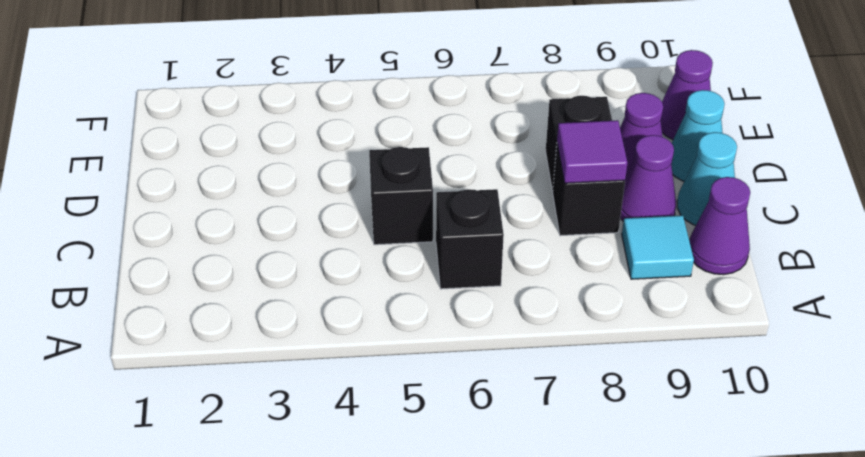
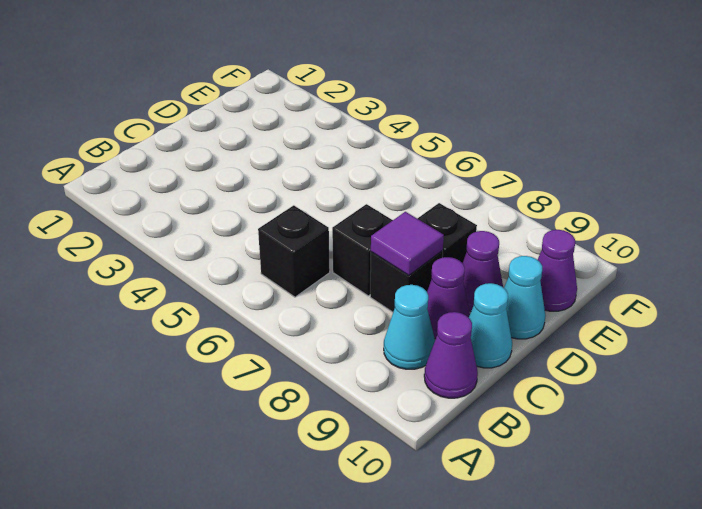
cyan 1x1 tile [622,215,694,279] -> cyan 1x1 cone [384,285,435,369]
black 1x1 brick [369,147,433,245] -> black 1x1 brick moved to [332,204,393,296]

